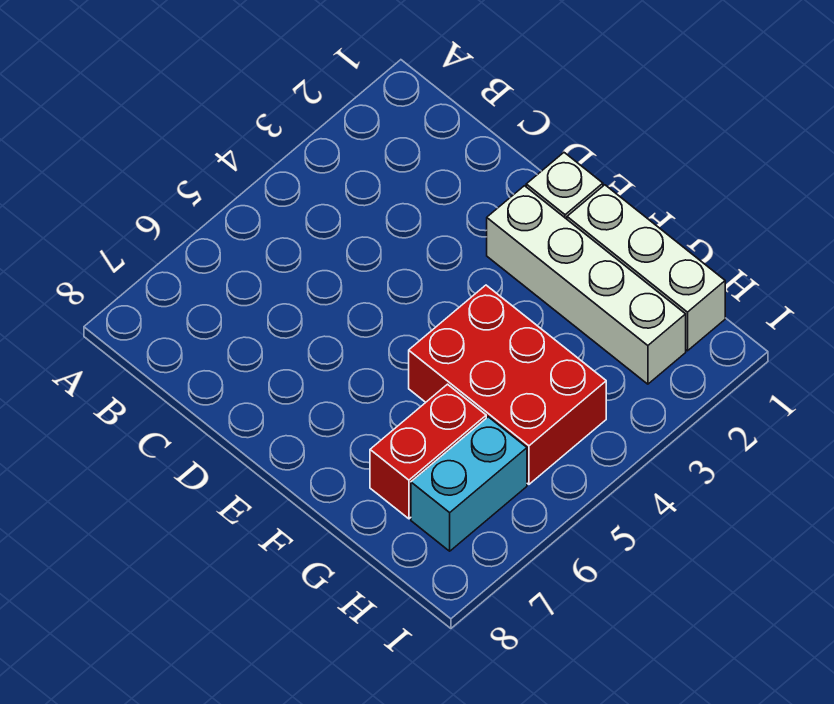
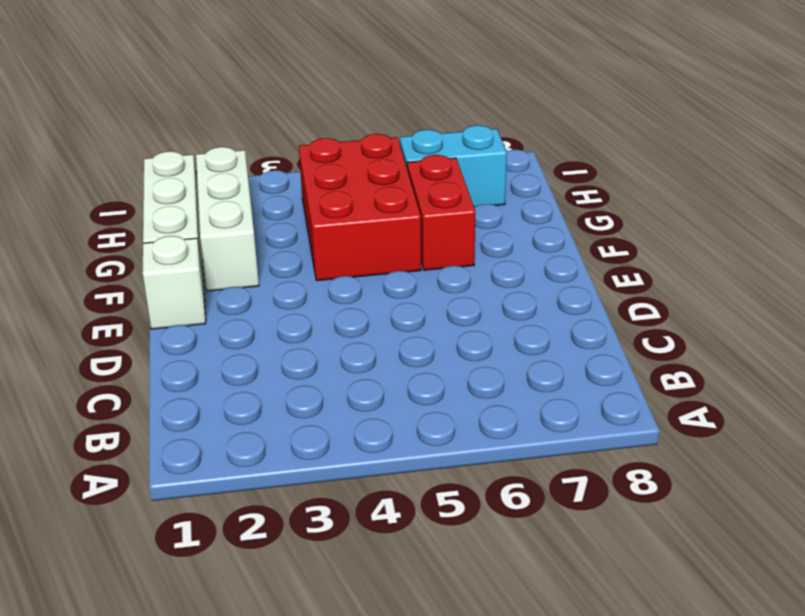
white 1x4 brick [487,186,686,384] -> white 1x3 brick [196,147,259,291]
red 1x2 brick [370,384,486,519] -> red 1x2 brick turned to [407,155,475,270]

